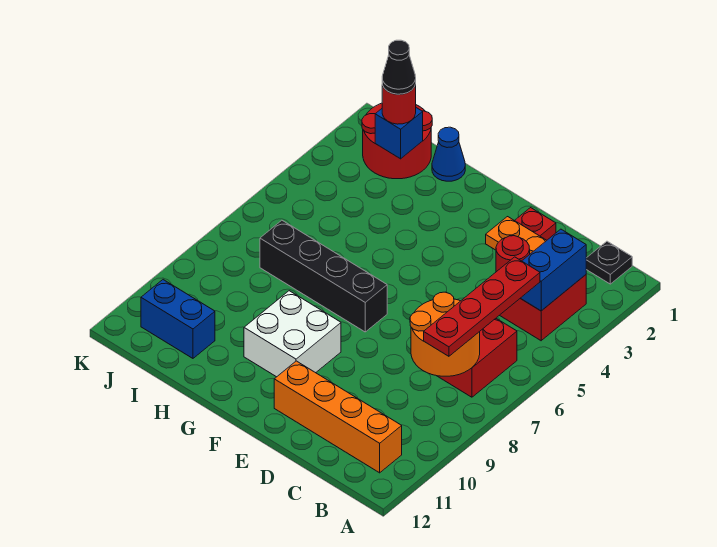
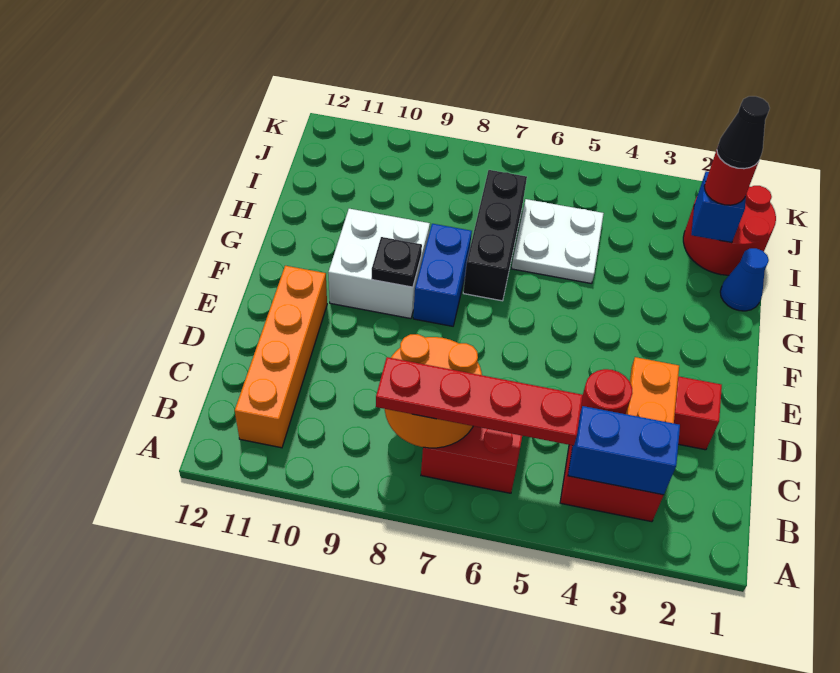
black 1x1 plate [586,241,632,284] -> black 1x1 plate moved to [372,237,422,287]
black 1x4 brick [260,220,387,332] -> black 1x3 brick [463,170,527,301]
none -> white 2x2 plate [512,199,604,284]
blue 1x2 brick [141,280,215,358] -> blue 1x2 brick moved to [413,224,472,326]

